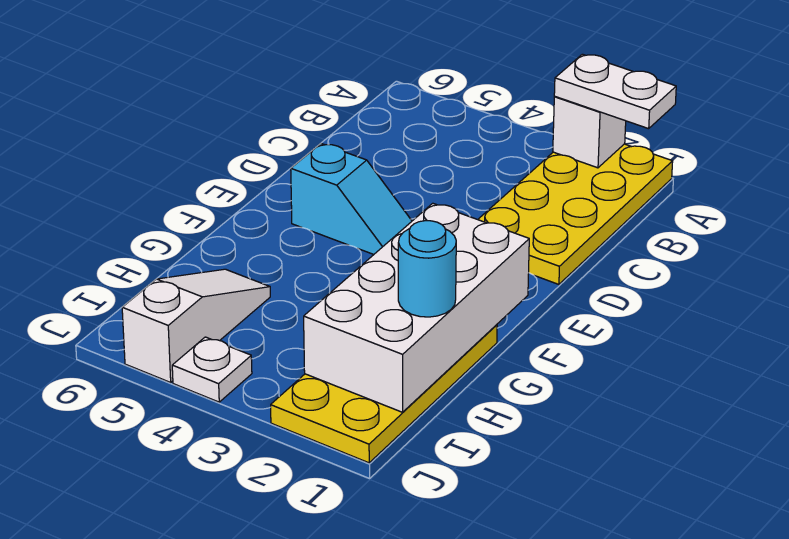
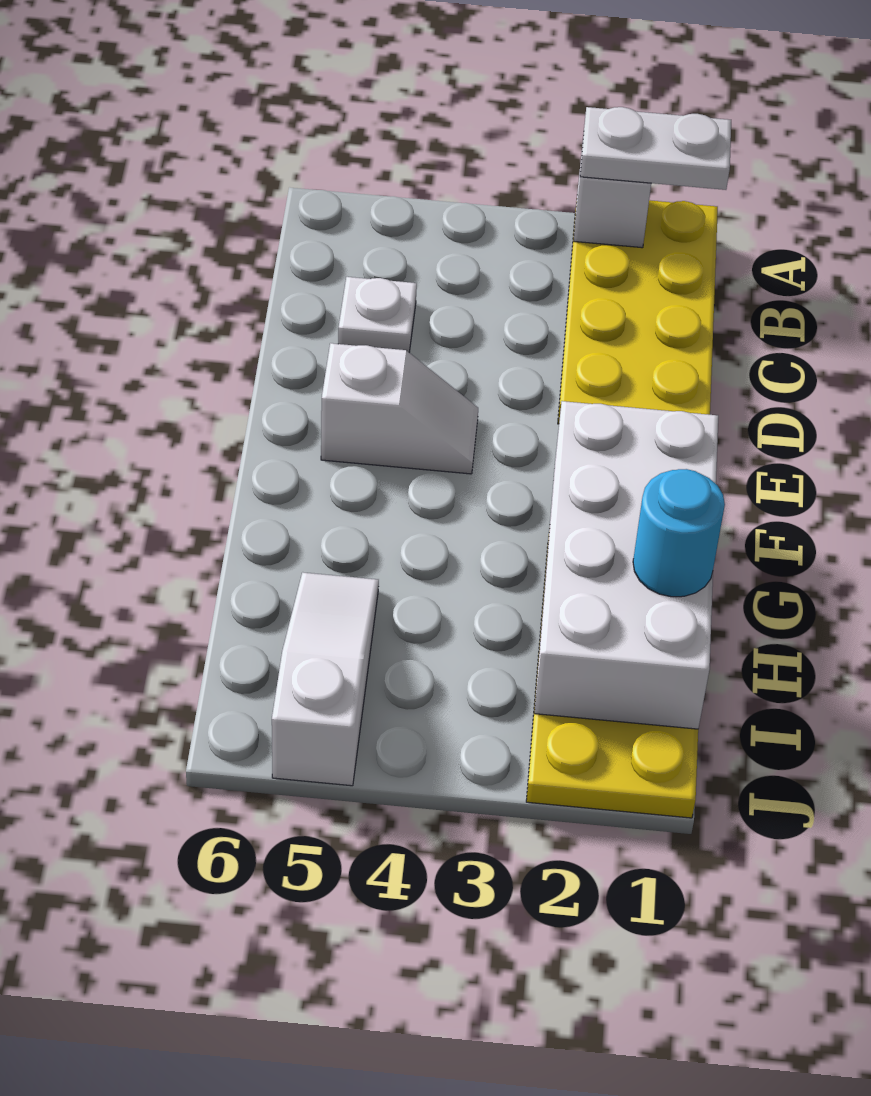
cyan 1x2 slope [291,144,412,254] -> white 1x2 slope [321,343,478,474]
white 1x1 plate [172,337,252,402] -> white 1x1 plate moved to [338,277,417,352]

